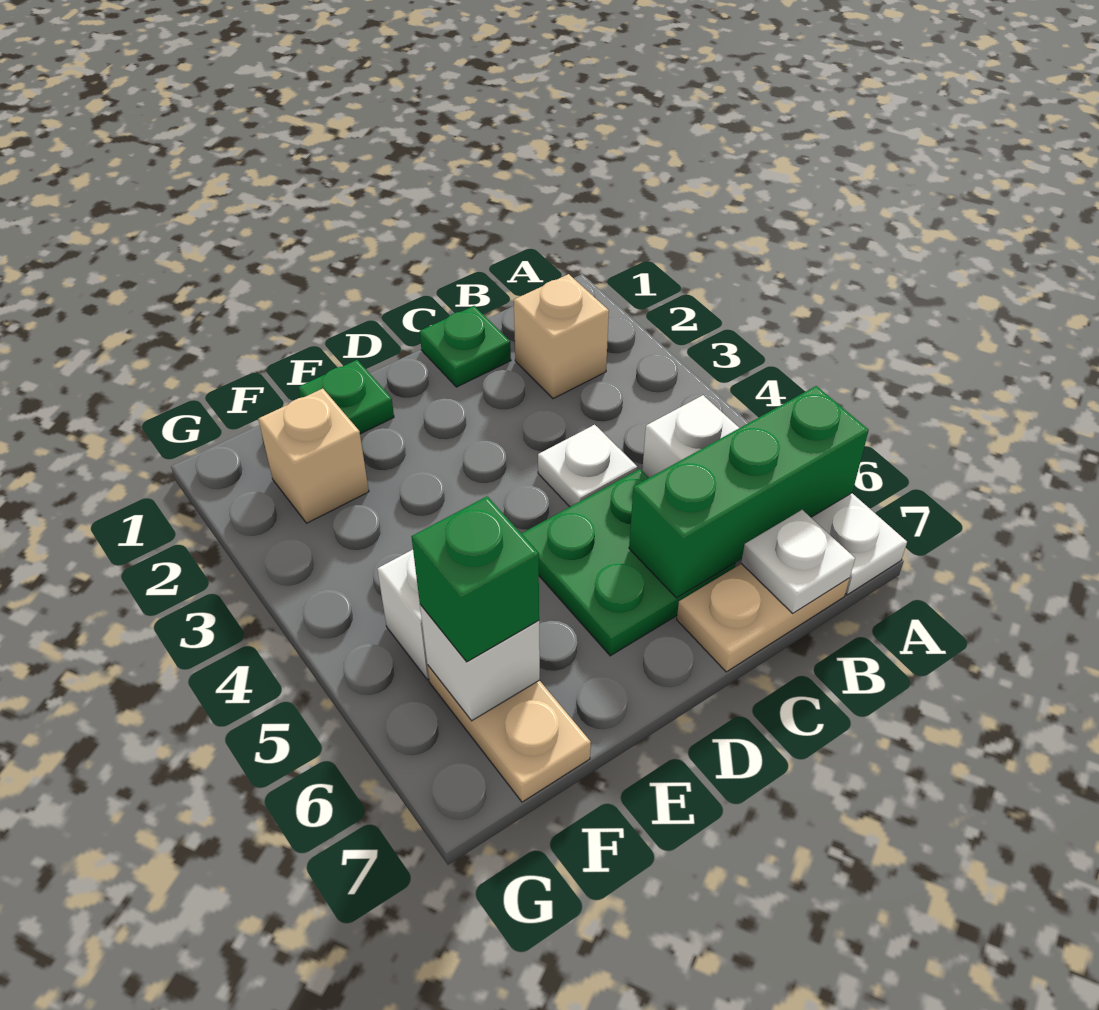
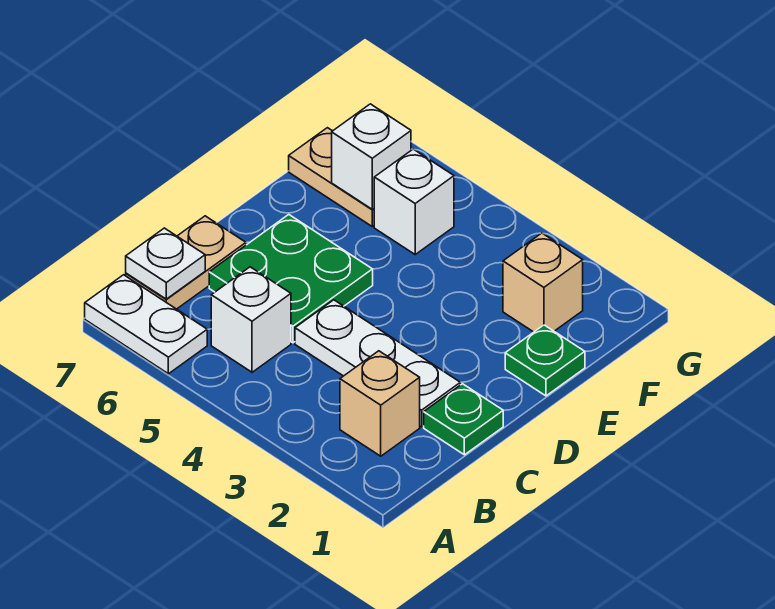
green 1x3 brick [629,386,869,598] -> none
white 1x1 plate [538,425,637,507] -> white 1x3 plate [295,300,460,427]
green 1x1 brick [411,496,539,662] -> none

